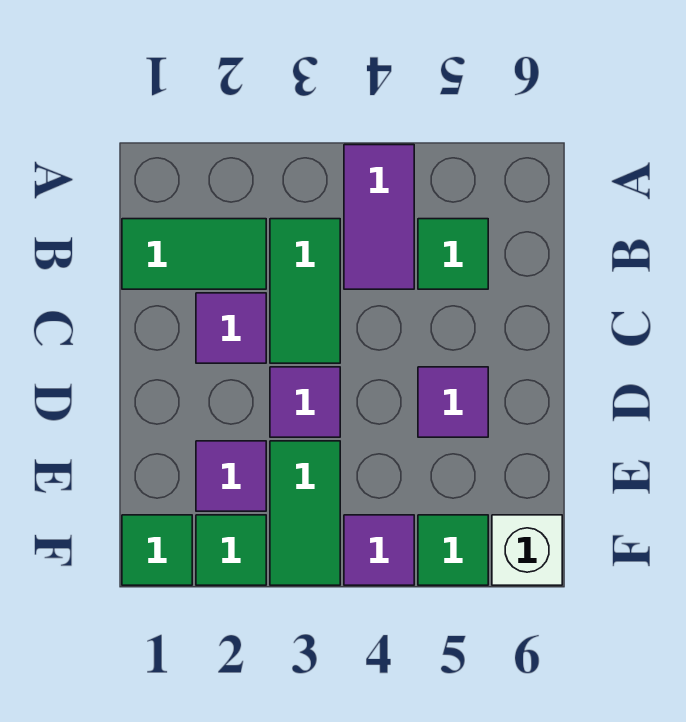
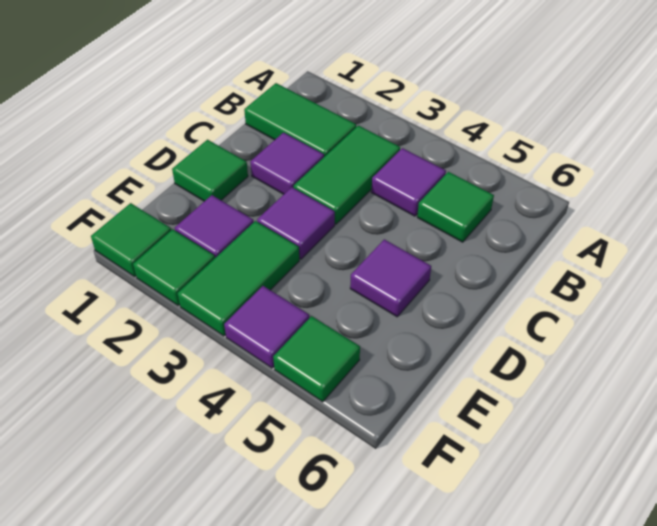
purple 1x2 tile [344,145,414,289] -> purple 1x1 tile [371,148,446,216]
none -> green 1x1 tile [172,140,248,201]
white 1x1 brick [492,515,562,585] -> none

